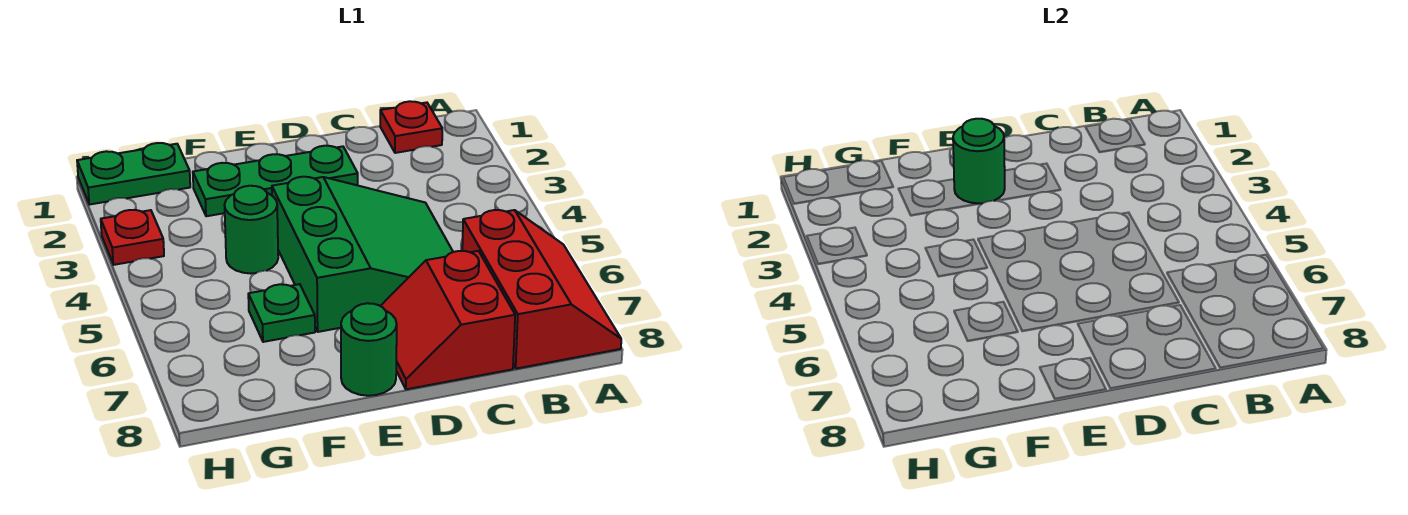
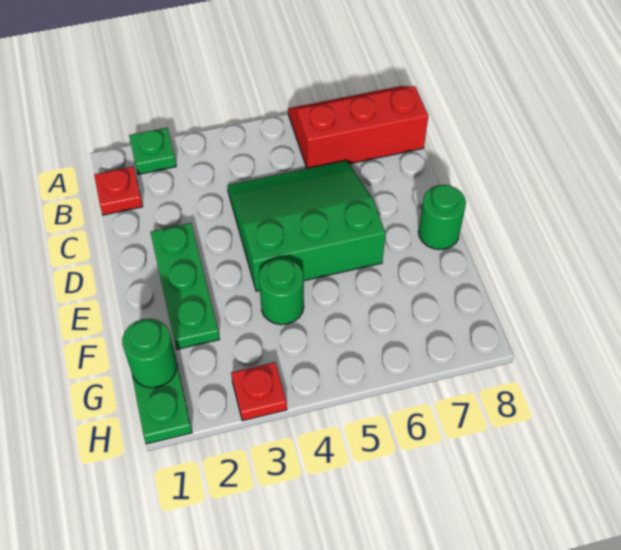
red 2x2 slope [381,251,515,389] -> none
green 1x1 round brick [953,119,1005,204] -> green 1x1 round brick moved to [122,319,177,388]
green 1x1 plate [248,284,315,342] -> green 1x1 plate moved to [129,128,176,174]

